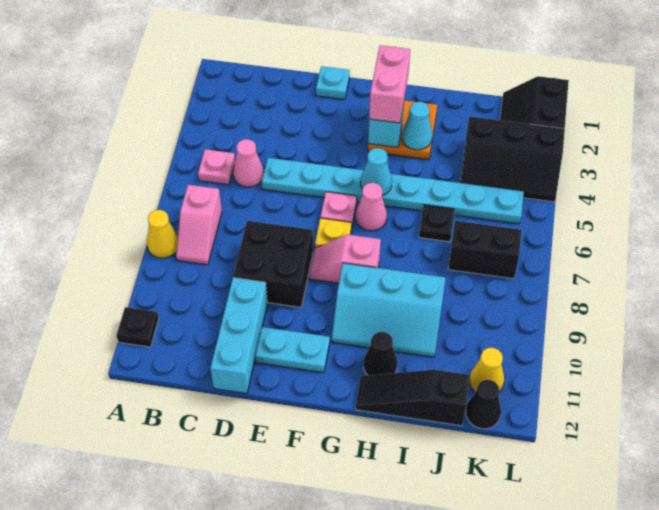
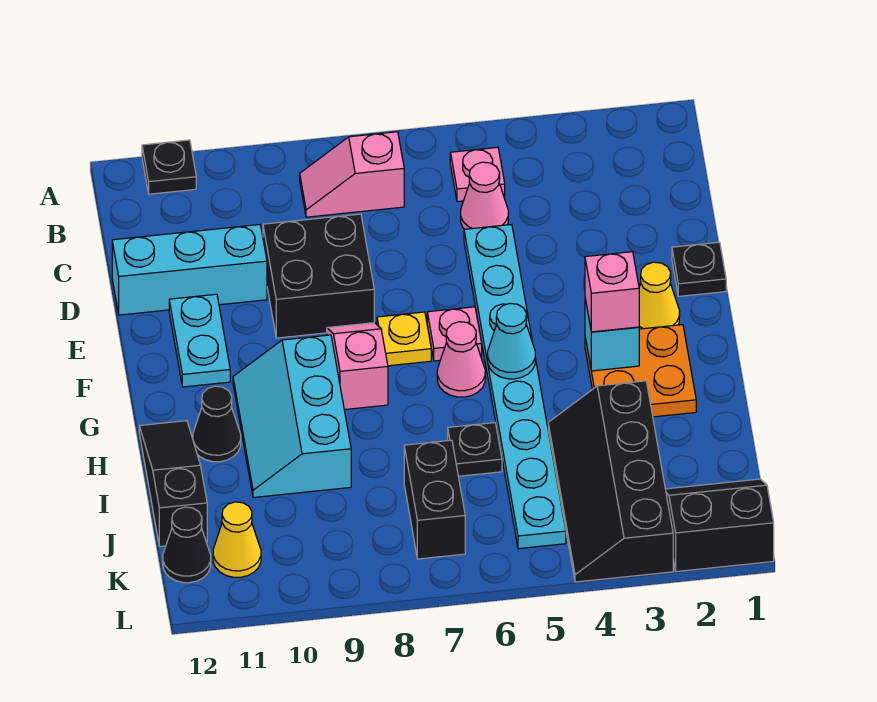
yellow 1x1 cone [147,210,178,258] -> yellow 1x1 cone moved to [639,262,680,329]
cyan 1x1 plate [316,66,350,100] -> black 1x1 plate [672,242,726,296]
pink 1x2 brick [369,45,410,123] -> pink 1x1 brick [585,252,639,332]
cyan 1x1 cone [402,102,432,150] -> none
black 2x3 slope [460,116,565,202] -> black 2x4 slope [548,381,673,582]

